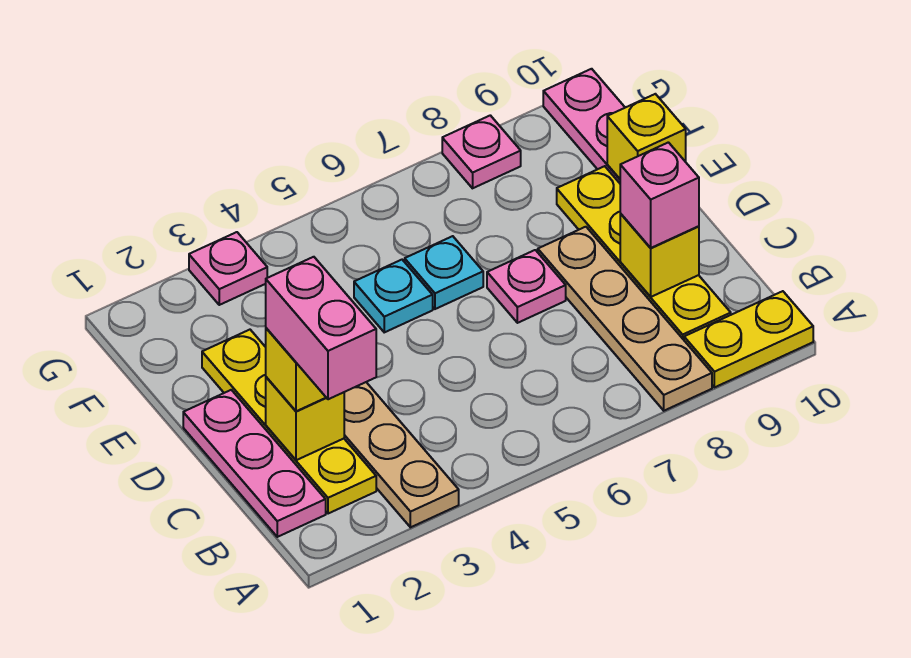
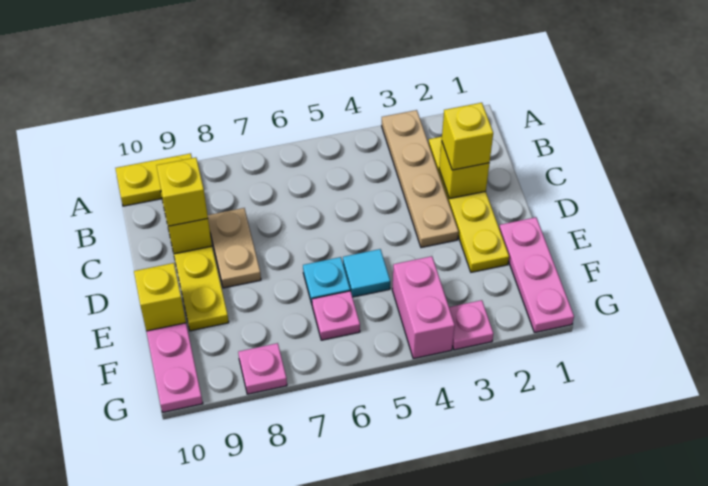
tan 1x4 plate [538,227,712,411] -> tan 1x2 plate [208,208,261,288]
pink 1x3 plate [183,390,326,537] -> pink 1x3 plate moved to [499,217,574,333]
pink 1x2 brick [266,257,376,399] -> pink 1x2 brick moved to [392,256,455,359]
pink 1x1 brick [620,142,699,248] -> yellow 1x1 brick [156,158,208,226]
pink 1x1 plate [487,250,566,323] -> pink 1x1 plate moved to [312,291,360,340]
cyan 1x1 plate [354,260,433,332] -> cyan 1x1 tile [343,249,390,297]

